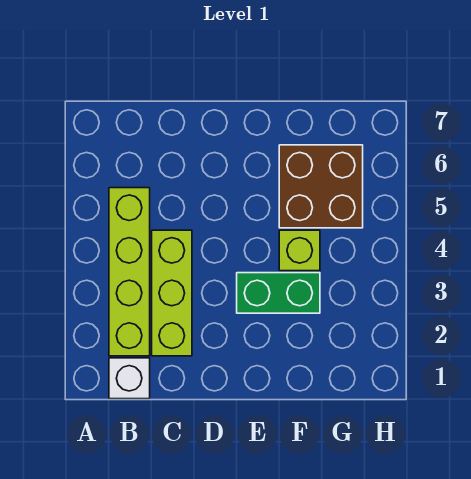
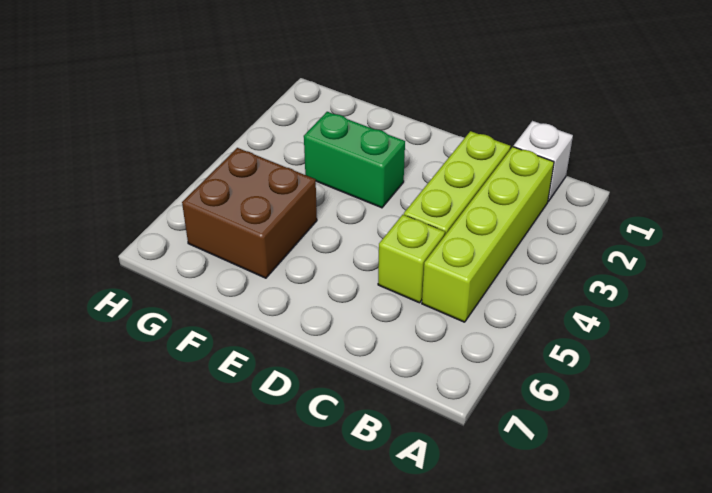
lime 1x1 brick [279,230,320,271] -> lime 1x1 brick moved to [378,215,445,303]

